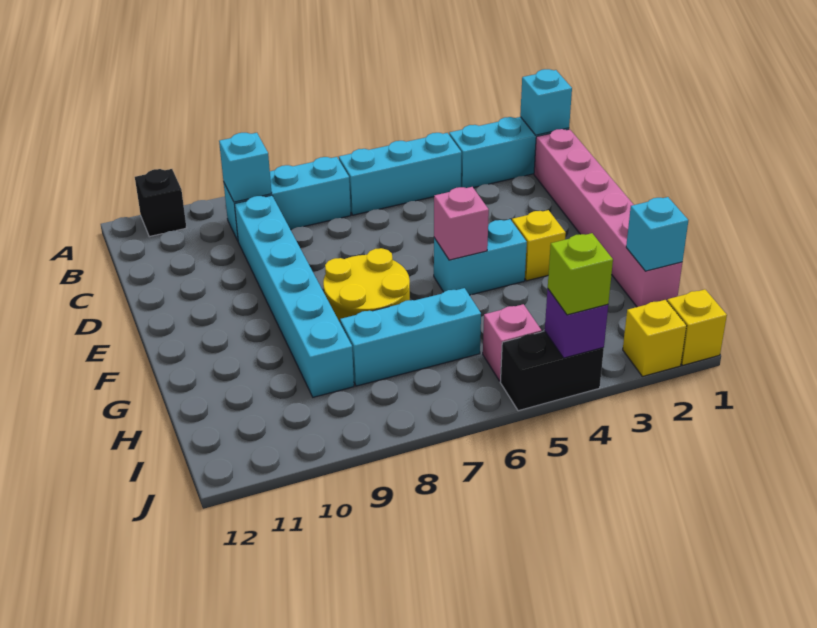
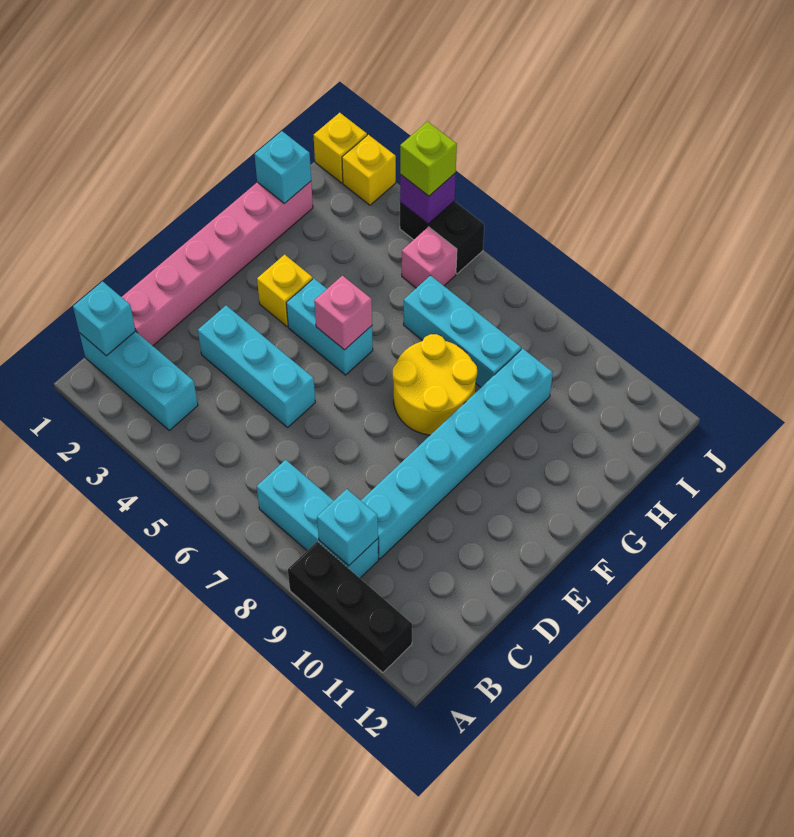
black 1x1 brick [135,169,186,237] -> black 1x3 brick [288,542,412,672]
cyan 1x3 brick [339,133,462,215] -> cyan 1x3 brick moved to [198,305,315,428]

